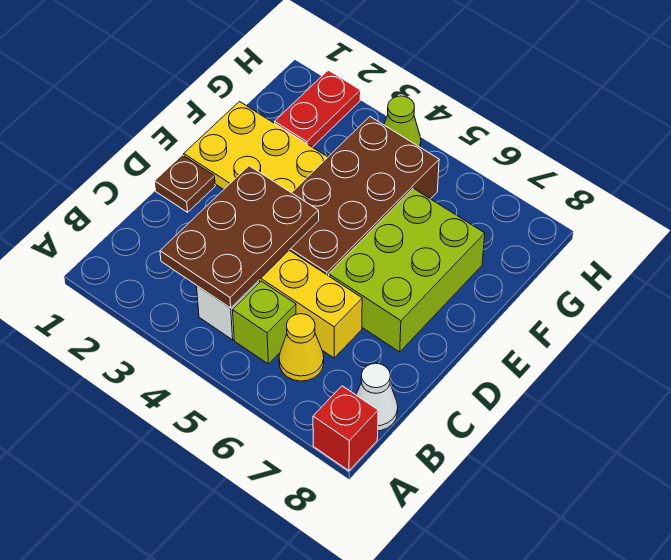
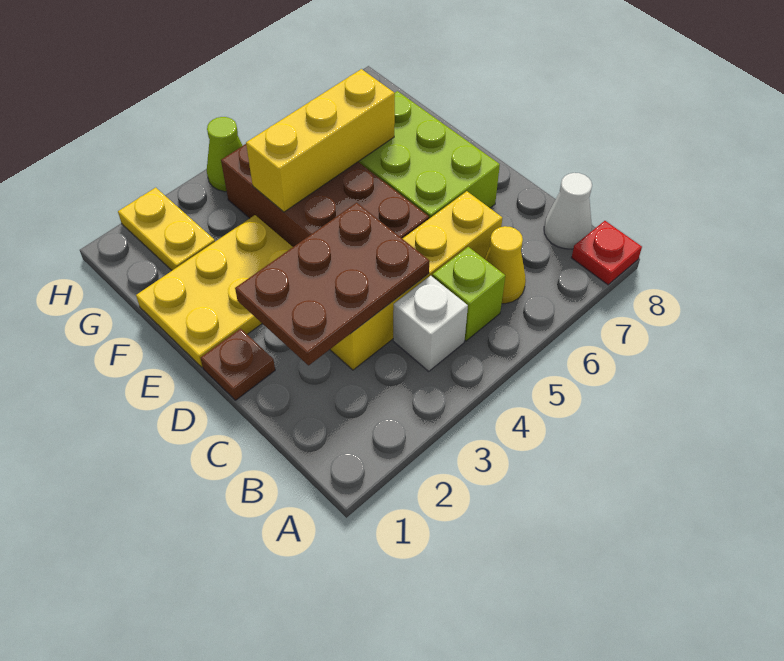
red 1x1 brick [313,386,378,471] -> red 1x1 plate [571,221,642,285]
brown 2x3 plate [160,166,319,308] -> brown 2x3 plate turned to [235,203,429,365]
none -> yellow 1x3 brick [246,69,395,212]
red 1x2 plate [275,70,361,147] -> yellow 1x2 plate [118,188,215,270]

